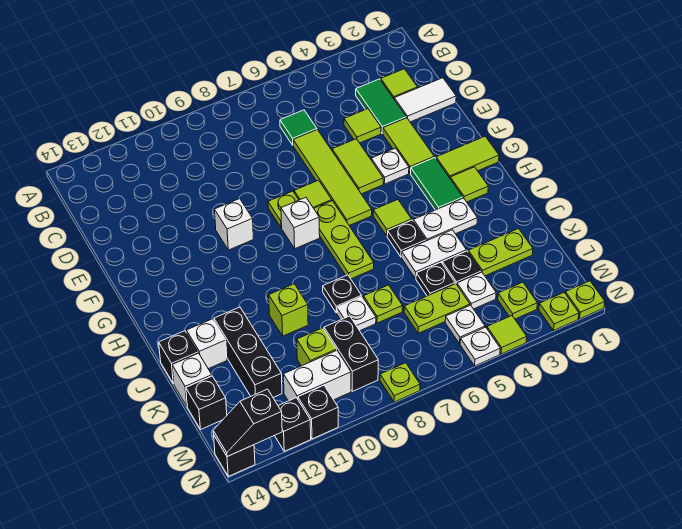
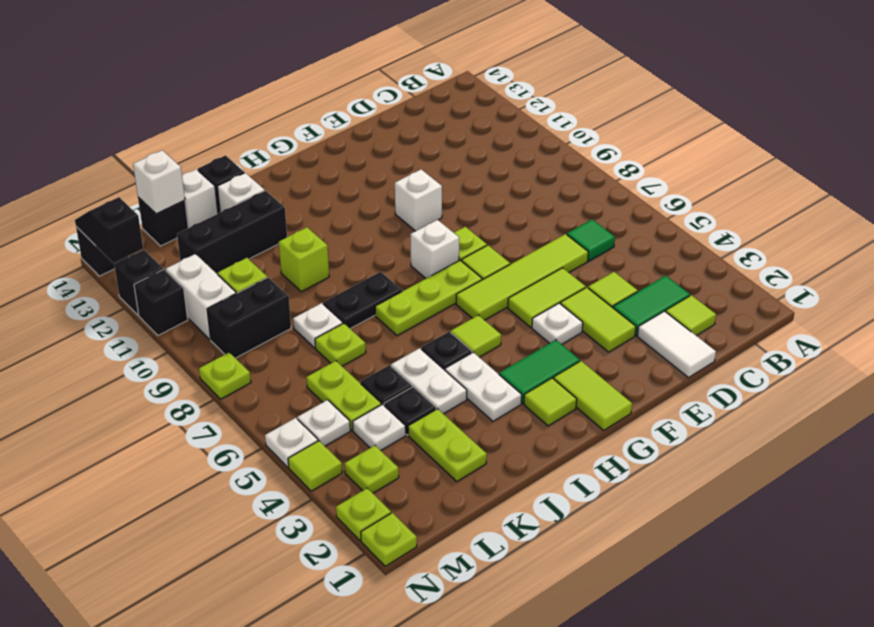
lime 1x2 tile [383,118,434,173] -> lime 1x2 tile turned to [560,287,636,352]
black 1x1 plate [323,275,362,313] -> black 1x2 plate [323,272,402,329]
none -> white 1x1 brick [133,150,185,214]

